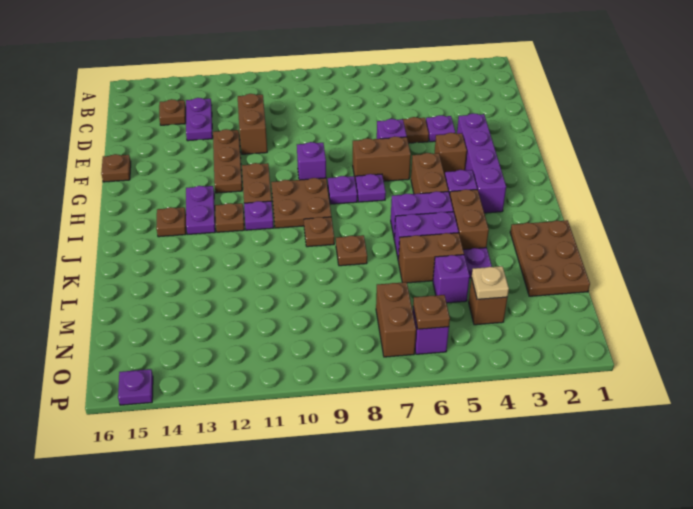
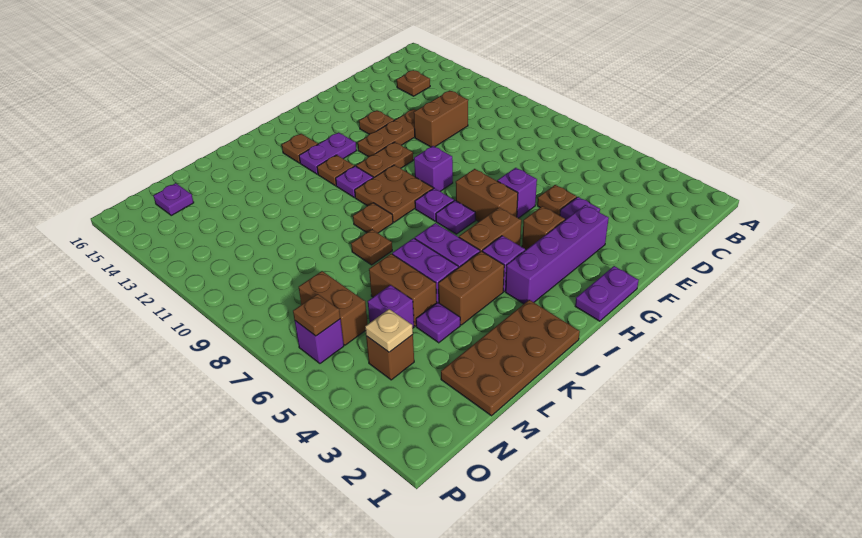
purple 1x2 plate [186,98,213,141] -> purple 1x2 plate moved to [575,266,639,321]
brown 1x1 plate [101,154,131,182] -> brown 1x1 plate moved to [359,110,394,134]
brown 2x3 plate [510,220,590,296] -> brown 2x4 plate [441,300,580,416]
brown 1x2 brick [376,282,416,357] -> brown 1x2 brick turned to [299,271,368,345]
purple 1x1 plate [118,369,153,405] -> purple 1x1 plate moved to [154,183,194,215]

